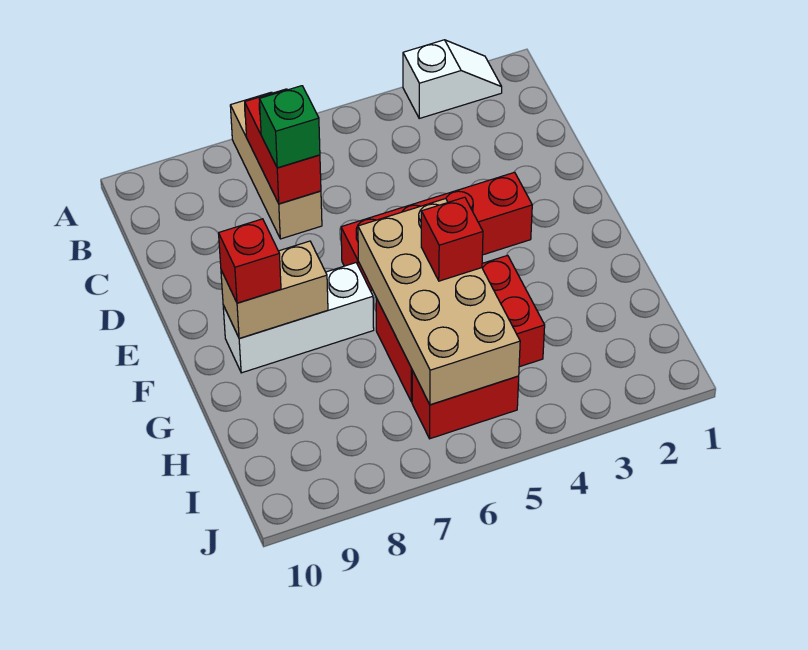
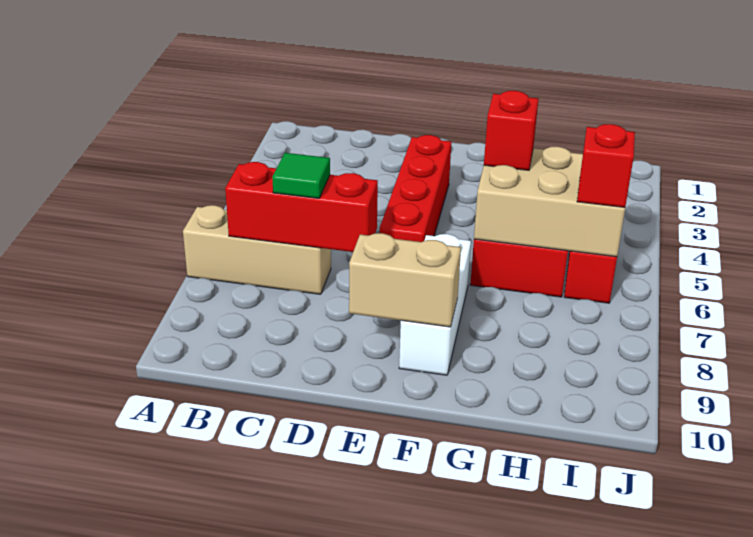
white 1x2 slope [403,40,502,118] -> none
red 1x2 brick [245,89,321,204] -> red 1x3 brick [225,162,378,252]
green 1x1 brick [259,86,320,168] -> green 1x1 tile [272,153,330,198]
tan 2x4 brick [358,199,520,405] -> tan 2x3 brick [474,147,625,257]
tan 1x2 brick [221,241,328,339] -> tan 1x2 brick turned to [349,233,461,327]
red 1x1 brick [219,219,281,303] -> red 1x1 brick moved to [577,124,635,207]

